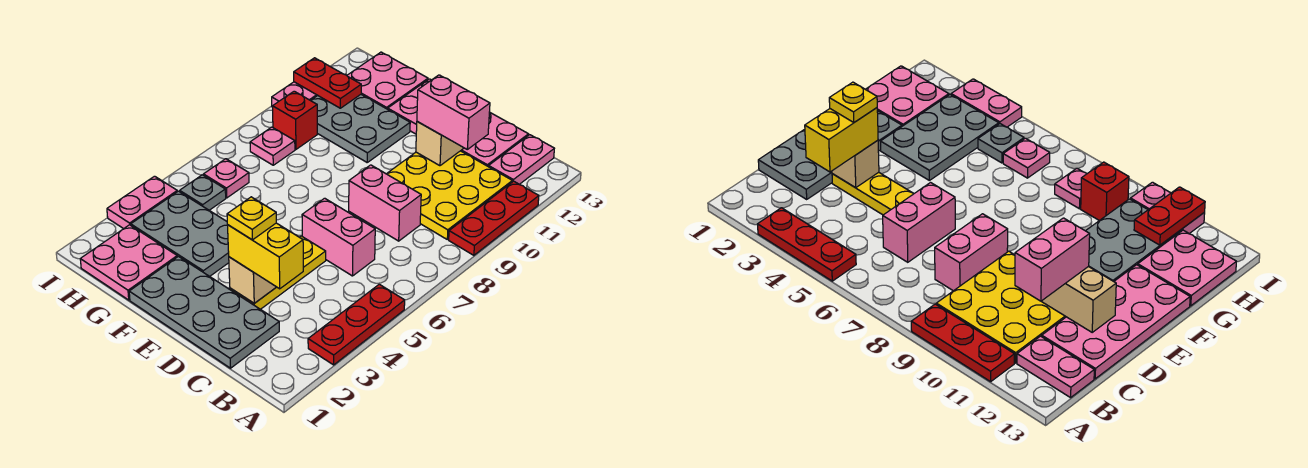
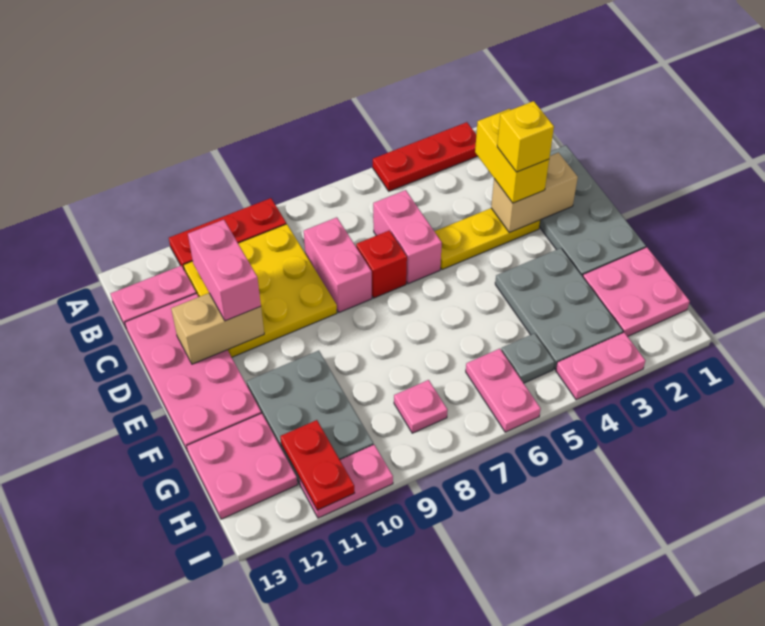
tan 1x1 brick [229,257,276,303] -> tan 1x2 brick [491,153,578,233]
yellow 1x1 plate [227,197,276,240] -> yellow 1x1 brick [497,101,554,172]
pink 1x1 plate [203,159,249,198] -> pink 1x2 plate [466,349,541,432]
red 1x1 brick [273,91,317,149] -> red 1x1 brick moved to [356,230,407,298]

